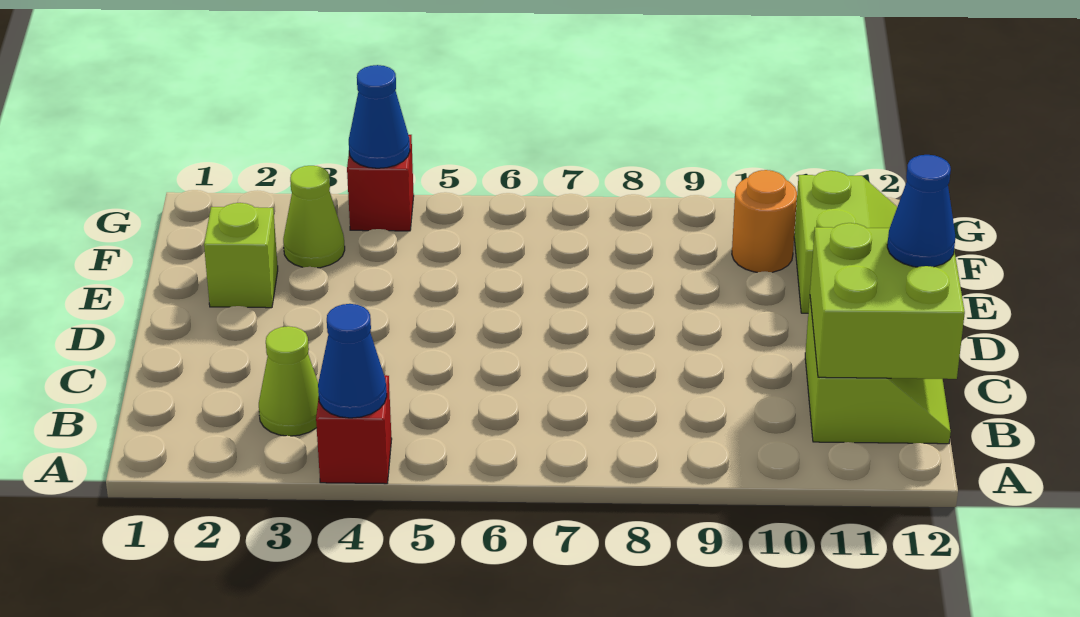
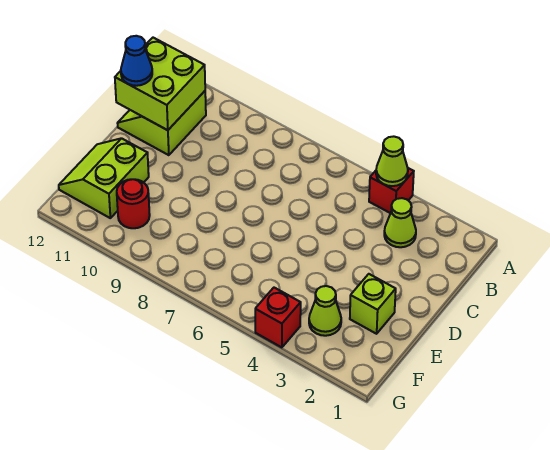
blue 1x1 cone [318,304,387,418] -> lime 1x1 cone [376,136,408,186]
orange 1x1 round brick [732,170,797,272] -> red 1x1 round brick [117,179,150,228]
blue 1x1 cone [349,65,410,168] -> none

